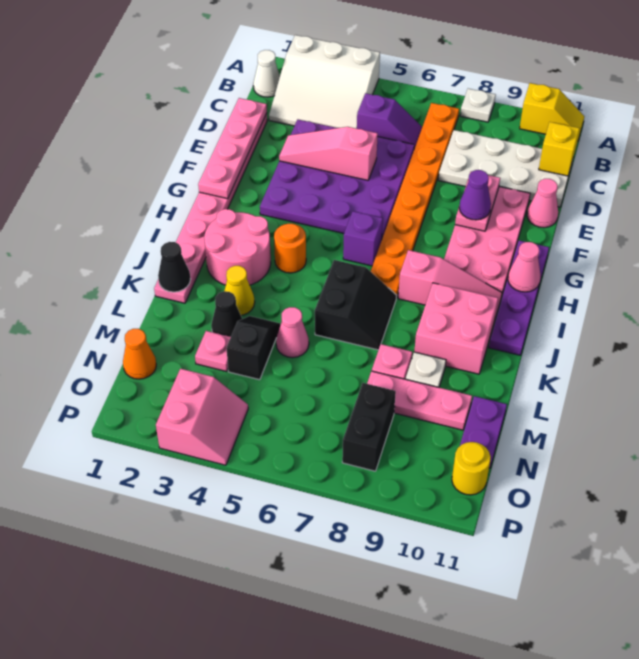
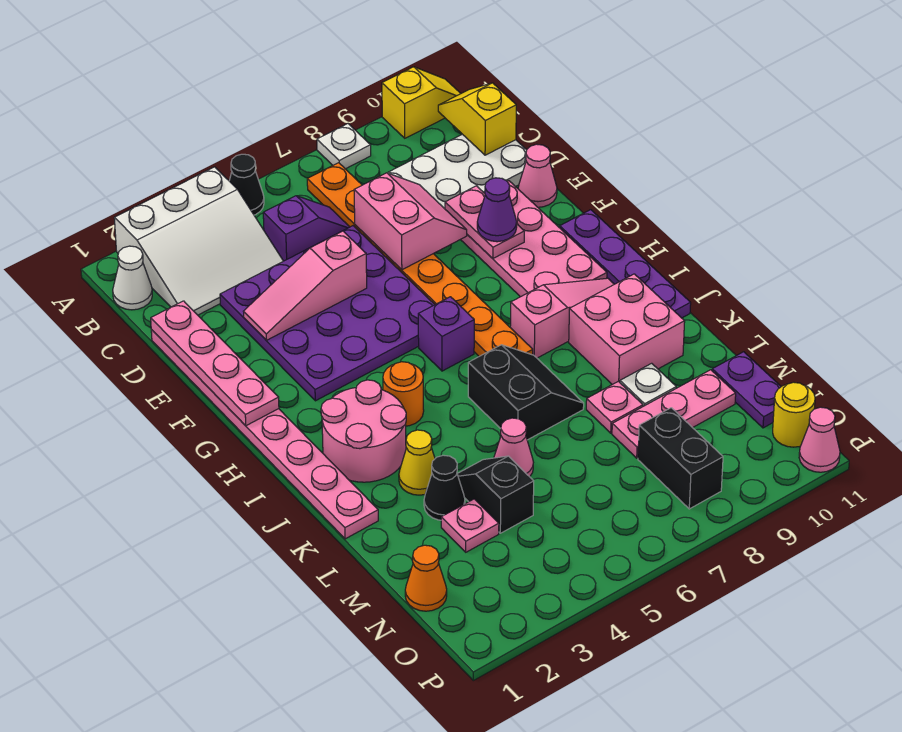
pink 1x1 cone [508,242,541,292] -> pink 1x1 cone moved to [799,407,840,472]
black 1x1 cone [158,242,191,292] -> black 1x1 cone moved to [229,154,264,215]
pink 2x2 slope [156,369,248,465] -> pink 2x2 slope moved to [354,173,467,270]

